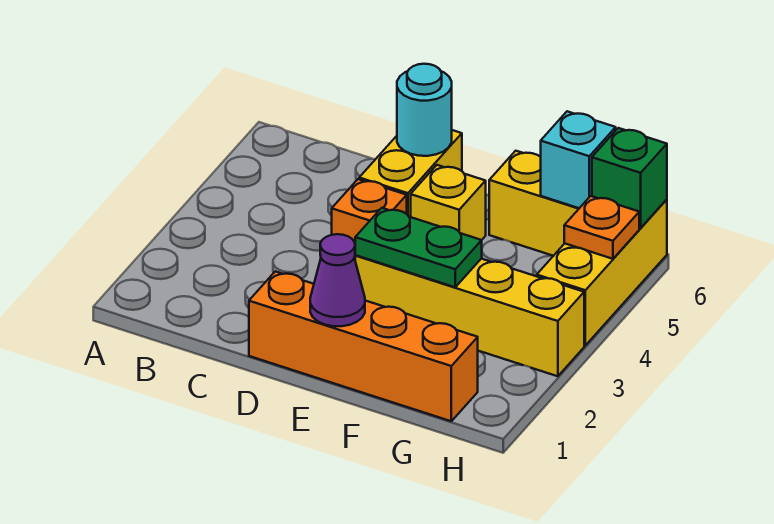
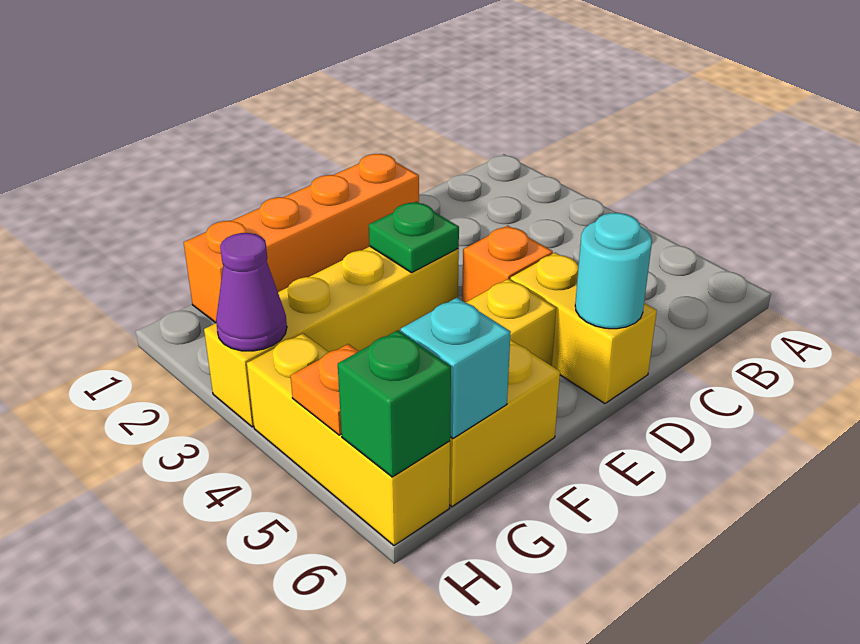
purple 1x1 cone [310,234,365,326] -> purple 1x1 cone moved to [216,233,287,351]
green 1x2 plate [355,208,482,287] -> green 1x1 plate [369,202,459,273]

